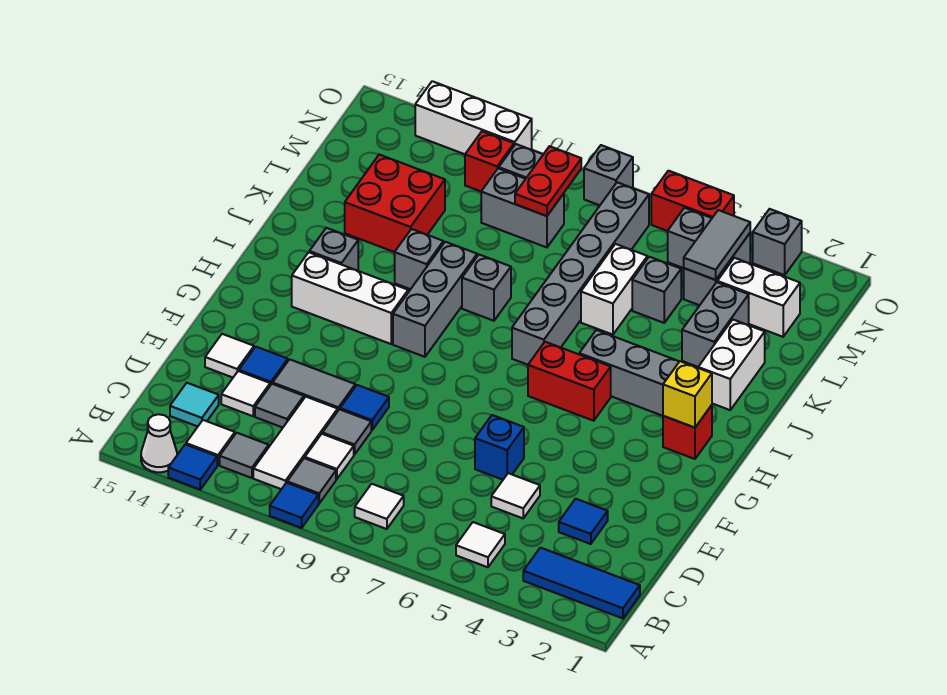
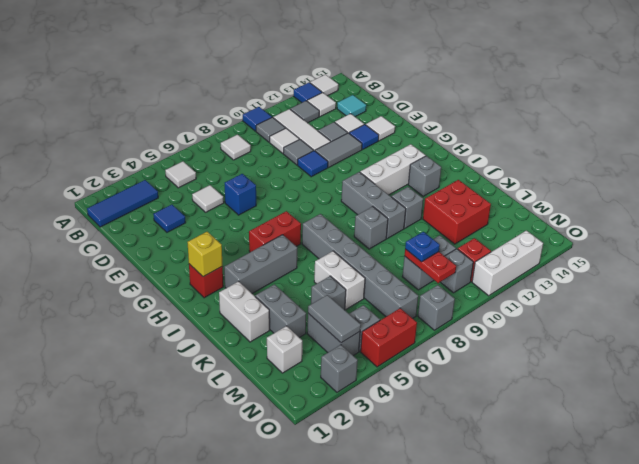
white 1x1 cone [141,414,177,472] -> white 1x1 tile [310,75,338,96]
white 1x2 brick [717,258,800,337] -> white 1x1 brick [267,326,302,373]
none -> blue 1x1 plate [405,232,440,262]

